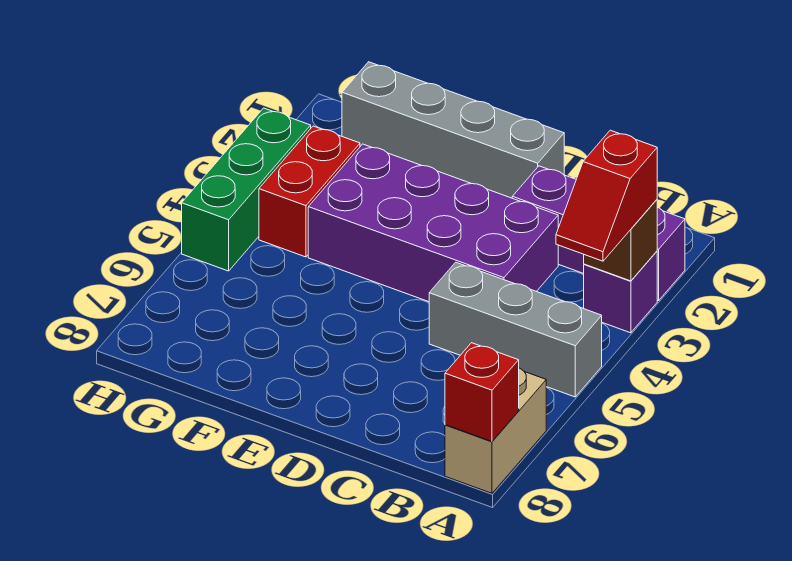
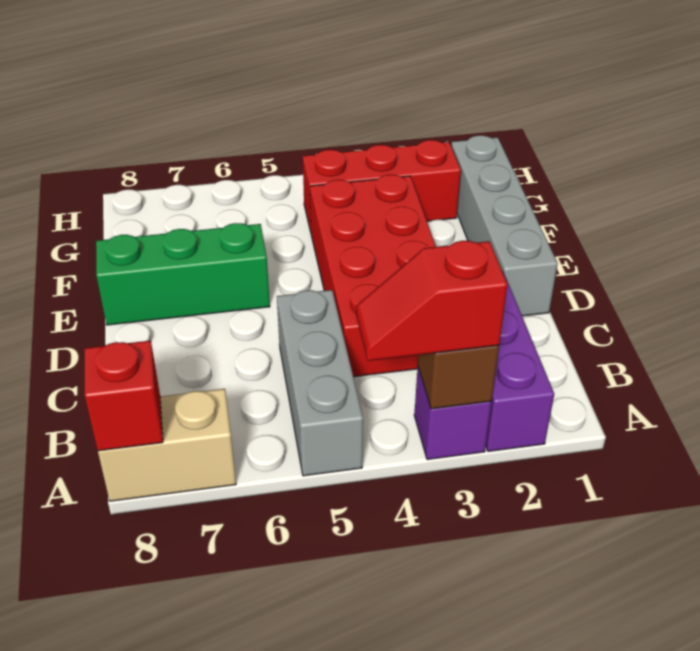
purple 2x4 brick [308,144,558,302] -> red 2x4 brick [310,175,436,377]
red 1x2 brick [259,126,360,257] -> red 1x3 brick [303,140,461,232]
green 1x3 brick [182,108,311,271] -> green 1x3 brick moved to [96,223,270,325]

